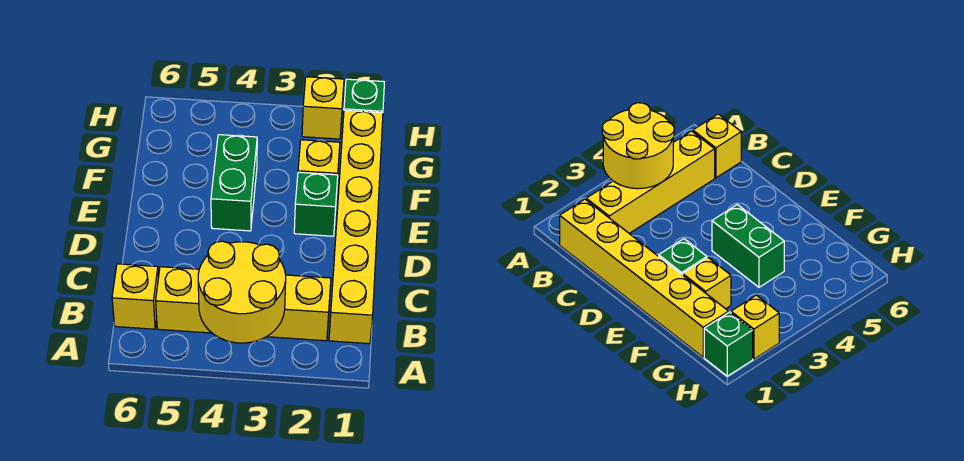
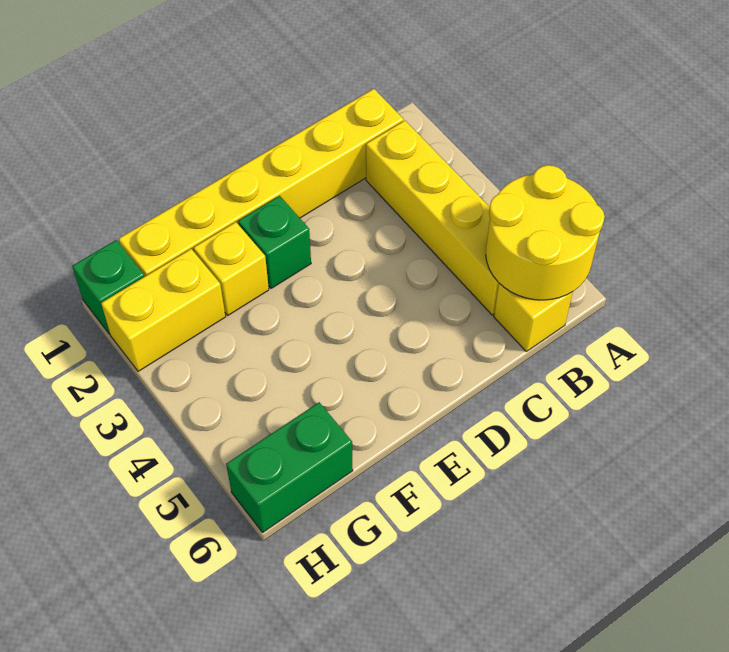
yellow 2x2 round brick [198,241,286,343] -> yellow 2x2 round brick moved to [486,165,605,300]
green 1x2 brick [211,135,257,231] -> green 1x2 brick moved to [226,402,353,533]
yellow 1x1 brick [302,77,344,139] -> yellow 1x2 brick [101,249,225,371]

